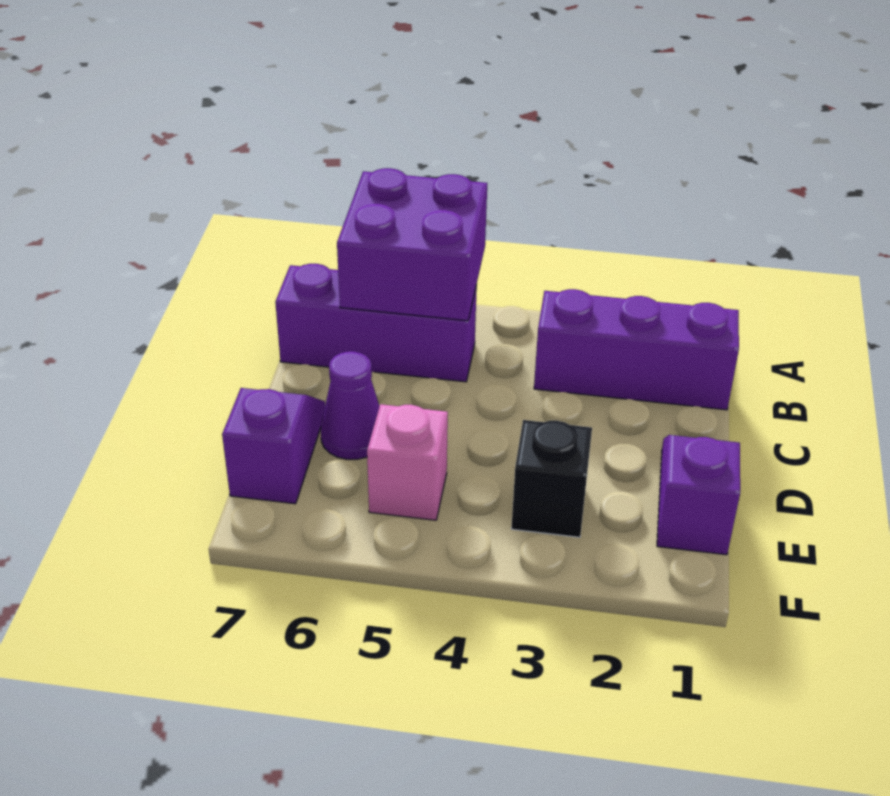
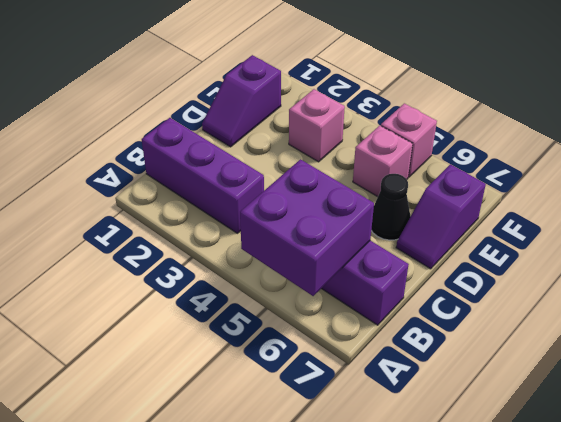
purple 1x1 cone [321,351,379,459] -> black 1x1 cone [371,174,411,240]
black 1x1 brick [511,420,592,537] -> pink 1x1 brick [289,89,345,162]
none -> pink 1x1 brick [381,103,437,177]

